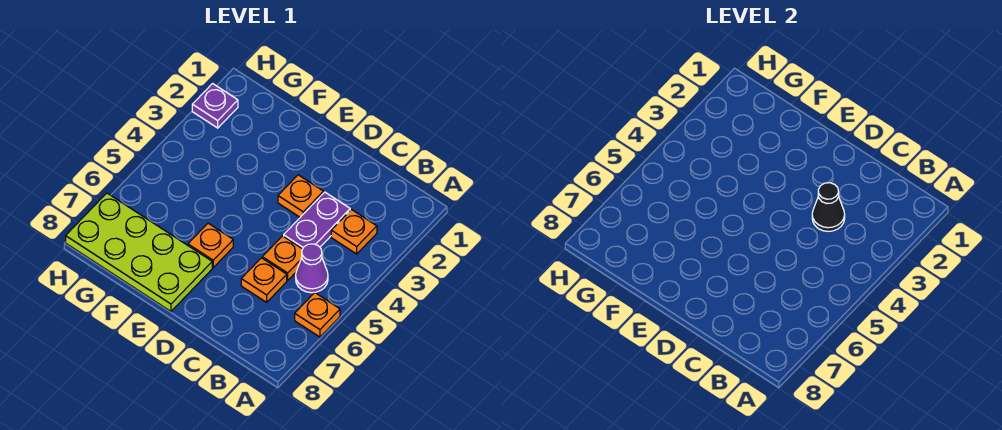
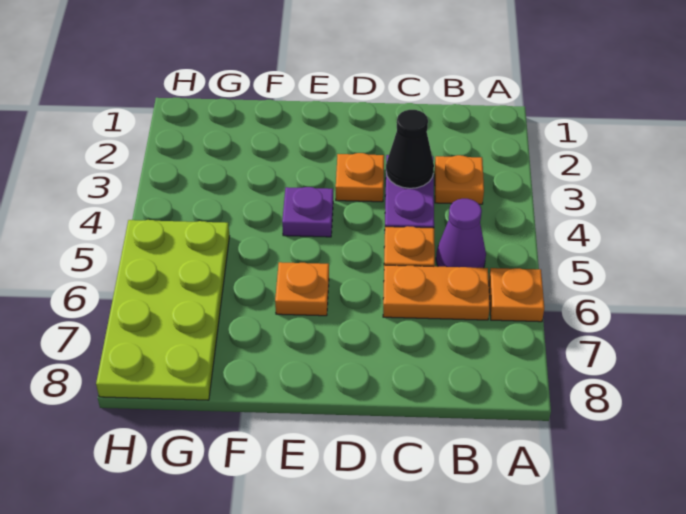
orange 1x1 plate [241,258,287,302] -> orange 1x2 plate [383,265,490,320]
lime 2x4 plate [66,193,212,311] -> lime 2x4 plate turned to [96,220,229,400]
purple 1x1 plate [192,84,238,128] -> purple 1x1 plate moved to [282,187,333,237]

